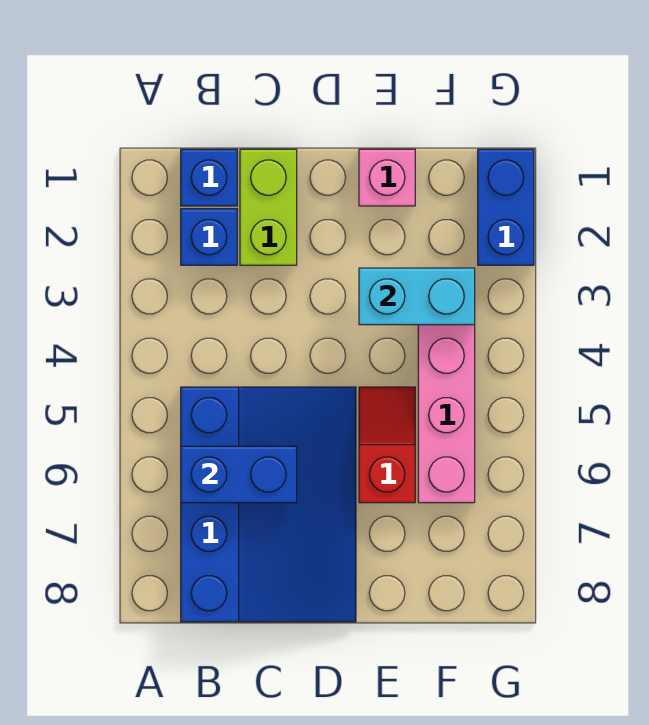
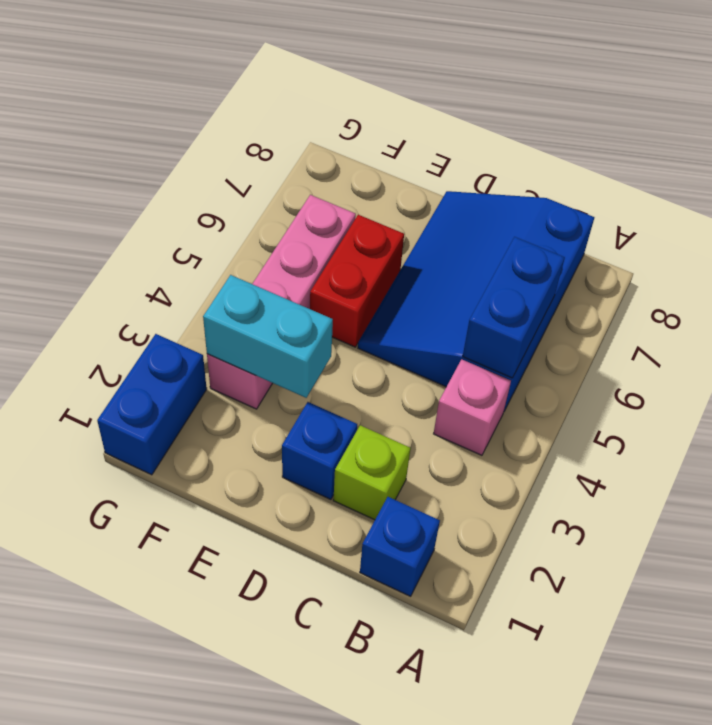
blue 1x1 brick [181,209,237,265] -> blue 1x1 brick moved to [282,402,357,499]
blue 1x2 brick [181,446,297,503] -> blue 1x2 brick turned to [463,237,565,378]
lime 1x2 brick [240,149,297,265] -> lime 1x1 brick [333,425,411,520]
pink 1x1 brick [359,149,415,206] -> pink 1x1 brick moved to [434,359,511,455]
red 1x2 slope [359,387,415,503] -> red 1x2 brick [310,215,404,347]

